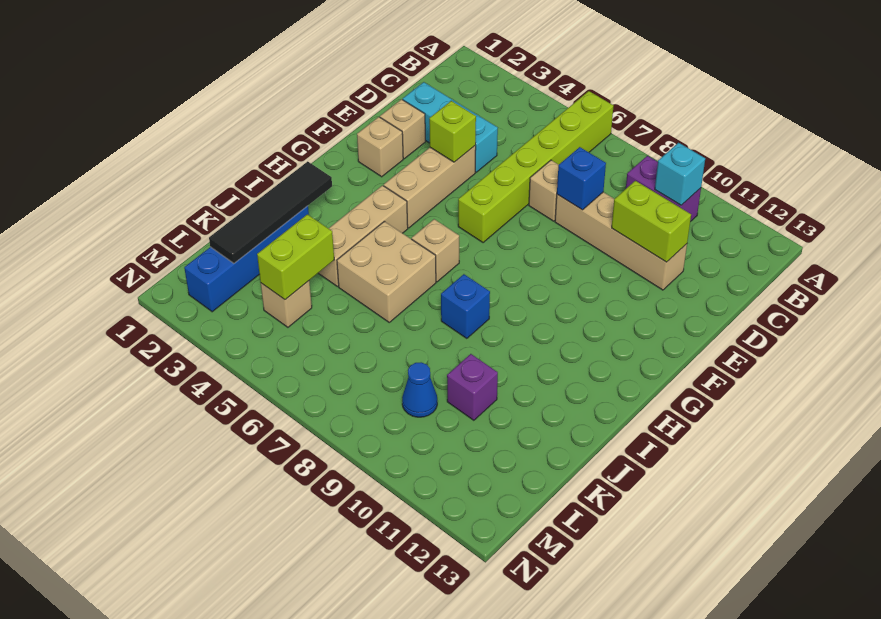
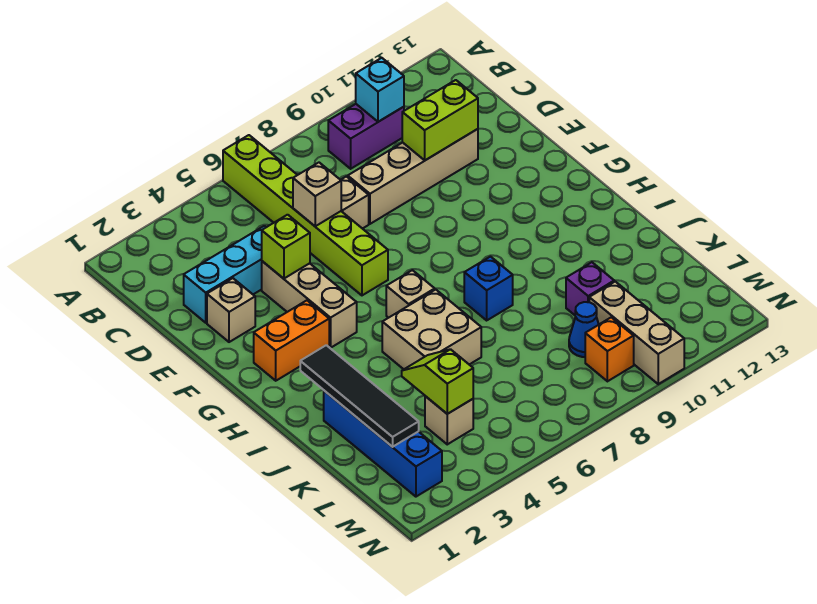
blue 1x1 brick [557,147,606,210] -> none
tan 1x1 brick [357,117,403,177] -> tan 1x1 brick moved to [293,163,341,226]
none -> orange 1x2 brick [254,300,329,381]
tan 1x3 brick [318,185,408,287] -> tan 1x3 brick moved to [589,282,684,384]
lime 1x2 brick [257,214,334,300] -> lime 1x2 slope [402,349,473,414]
none -> orange 1x1 brick [585,317,634,381]

